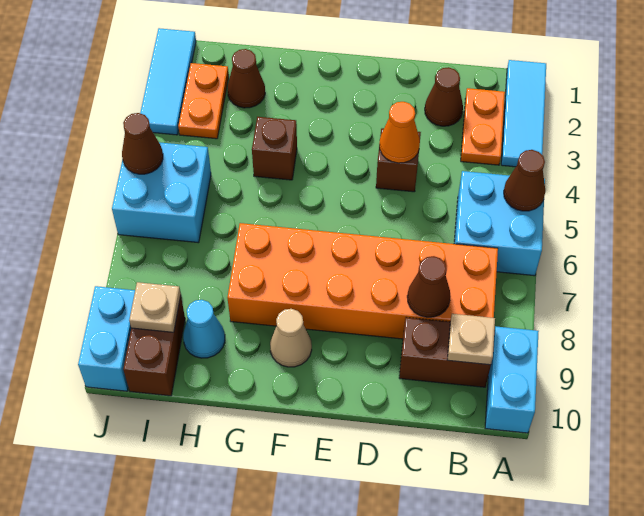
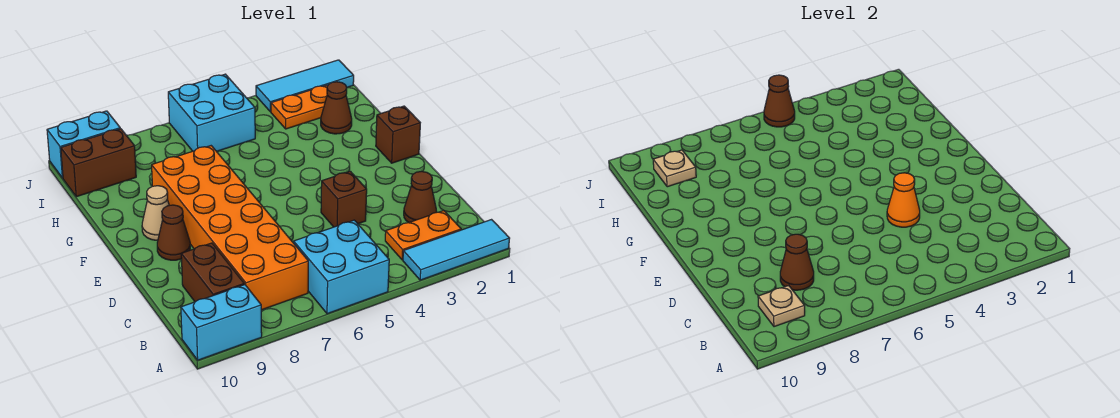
brown 1x1 cone [504,150,545,211] -> brown 1x1 cone moved to [157,205,190,260]
brown 1x1 brick [252,117,297,180] -> brown 1x1 brick moved to [376,106,420,163]
cyan 1x1 cone [183,300,225,358] -> none

